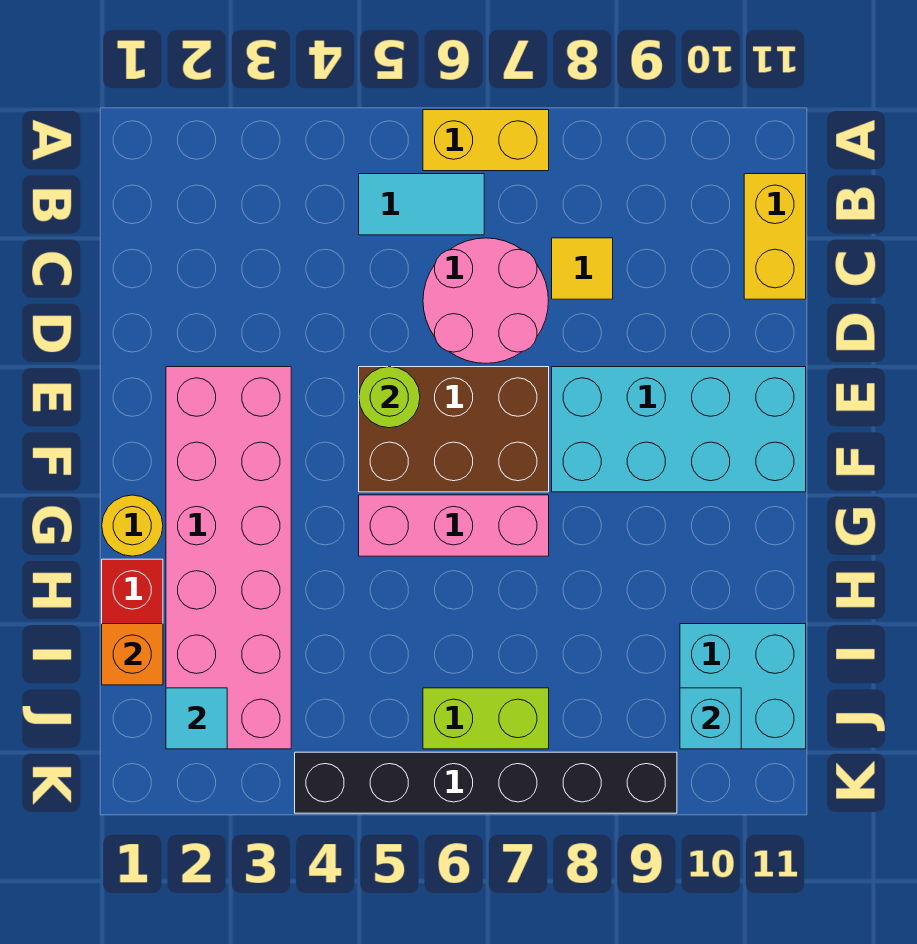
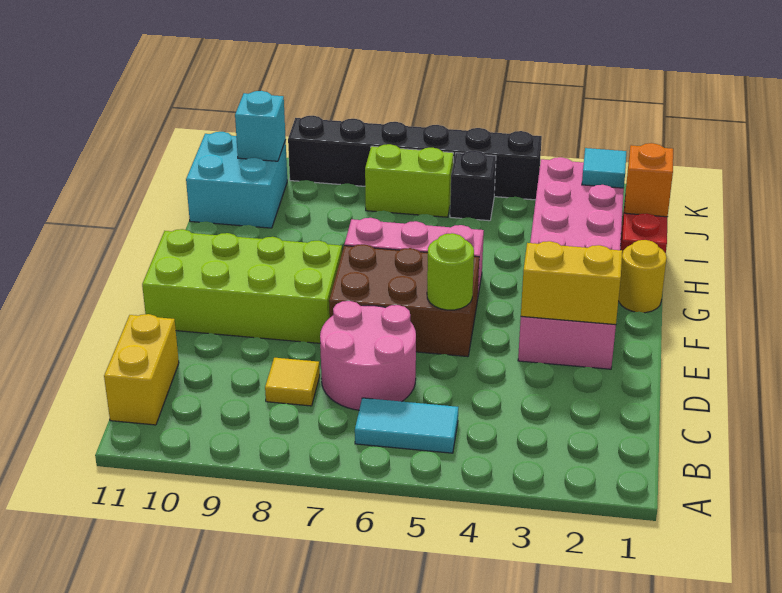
yellow 1x2 brick [423,110,549,171] -> yellow 1x2 brick moved to [521,241,622,325]
cyan 2x4 brick [552,367,806,492] -> lime 2x4 brick [142,229,342,343]
none -> black 1x1 brick [450,151,496,221]

